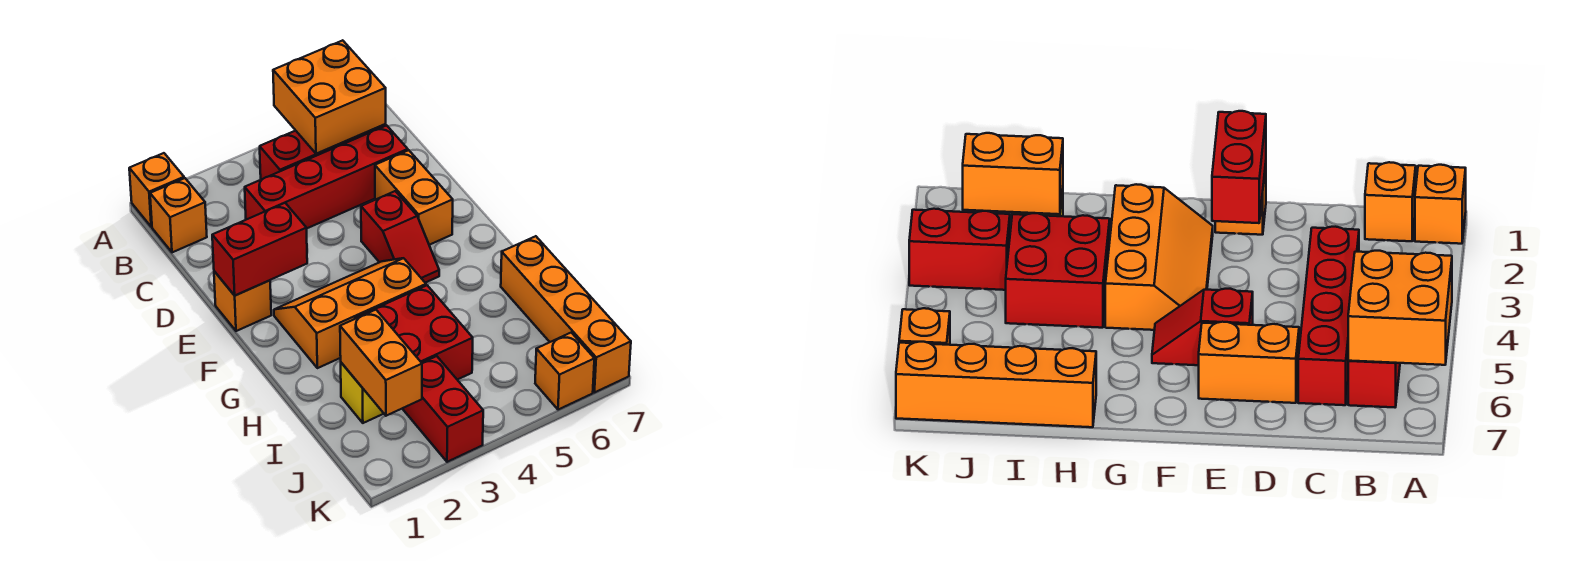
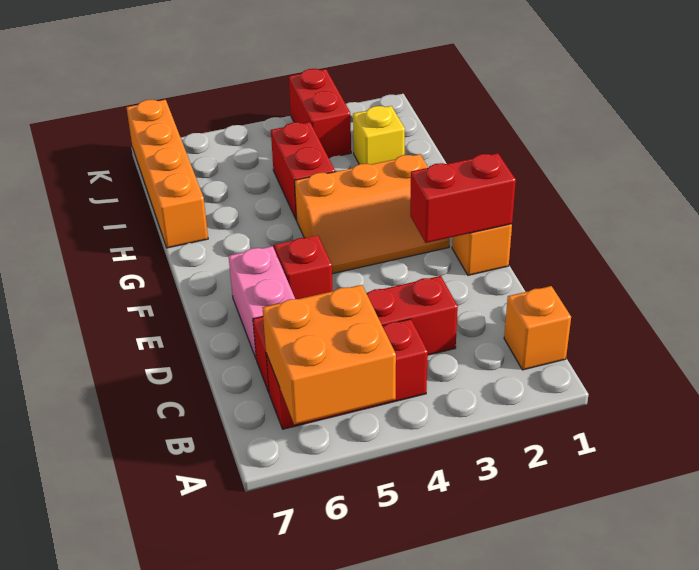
orange 1x1 brick [129,153,184,227] -> none
orange 1x2 brick [375,150,453,245] -> pink 1x2 brick [229,246,295,358]
red 2x2 brick [355,285,473,380] -> red 1x2 brick [271,122,335,220]
orange 1x2 brick [340,310,422,416] -> none
orange 1x1 brick [535,333,594,410] -> none

